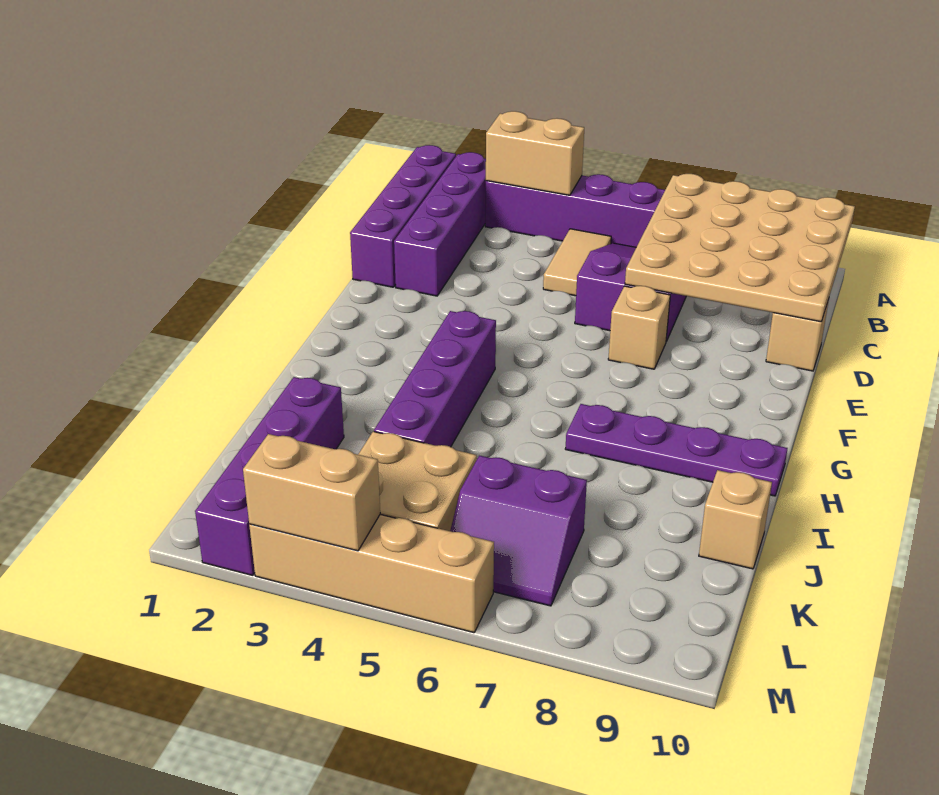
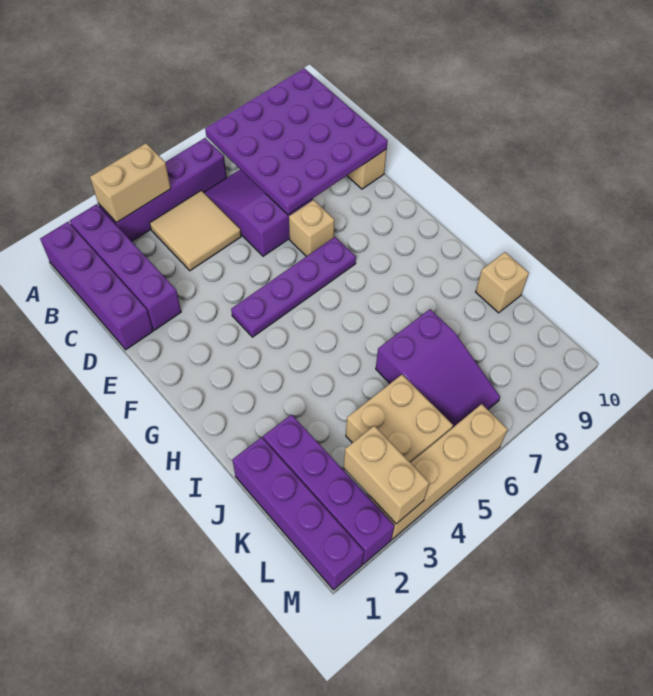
tan 4x4 plate [625,174,855,322] -> purple 4x4 plate [205,68,388,215]
tan 1x2 tile [543,229,611,296] -> tan 2x2 tile [150,190,241,271]
purple 1x4 brick [374,311,496,447] -> purple 1x4 brick moved to [232,437,364,590]
purple 1x4 plate [565,404,788,496] -> purple 1x4 plate moved to [231,237,356,337]
purple 2x2 slope [450,456,587,606] -> purple 2x3 slope [376,309,500,428]
tan 1x2 brick [243,434,380,551] -> tan 1x2 brick turned to [344,426,429,524]

